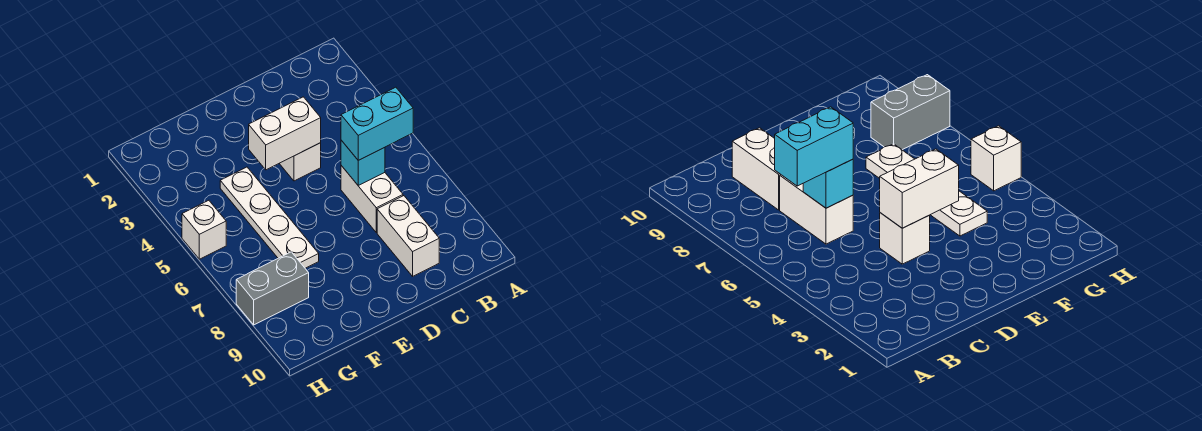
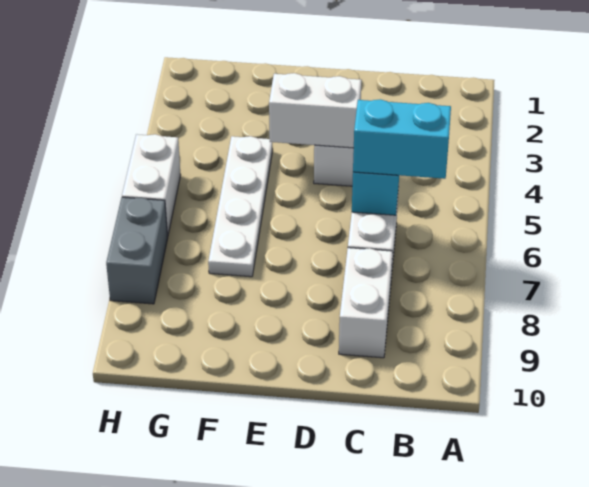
grey 1x2 brick [236,252,309,325] -> grey 1x2 brick turned to [106,197,168,304]
white 1x1 brick [182,200,226,259] -> white 1x2 brick [122,134,181,237]

